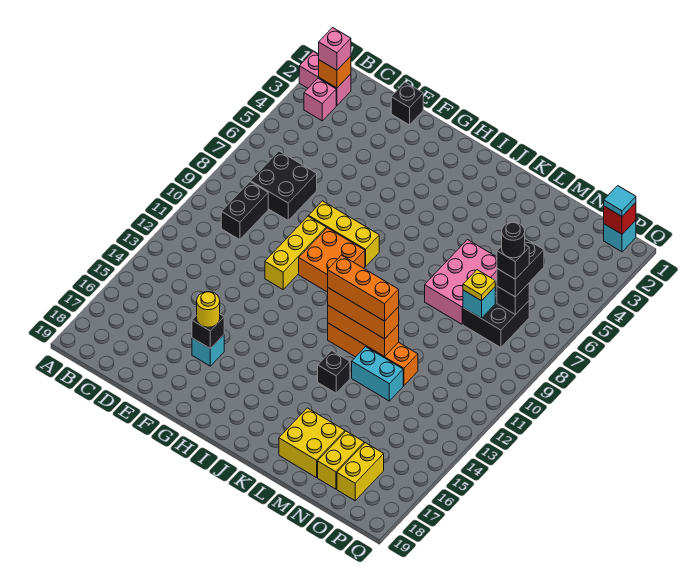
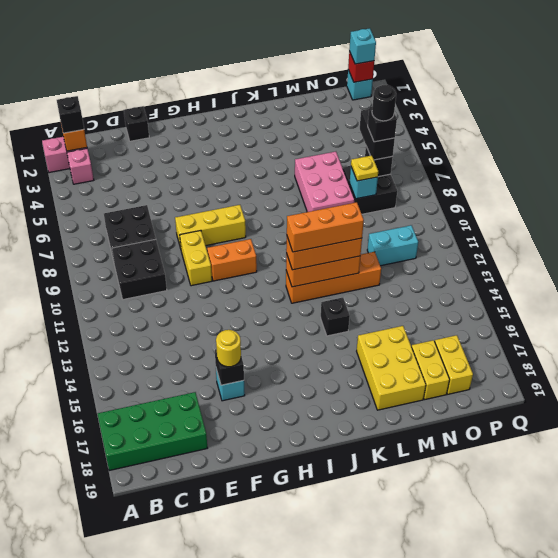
none -> green 2x4 brick [98,392,207,471]
pink 1x1 brick [319,28,351,70] -> black 1x1 brick [57,96,84,133]
black 1x2 brick [221,182,268,240] -> black 2x2 brick [112,239,167,300]
yellow 1x3 brick [265,216,326,289] -> yellow 1x2 brick [180,231,212,286]
orange 2x2 brick [299,228,365,292] -> orange 1x2 brick [207,239,257,281]
cyan 1x2 brick [352,347,403,401] -> cyan 1x2 brick moved to [367,225,418,266]
yellow 2x2 brick [279,408,345,478] -> yellow 2x3 brick [357,326,426,410]
cyan 1x1 tile [604,186,636,216] -> cyan 1x1 brick [349,28,376,64]

